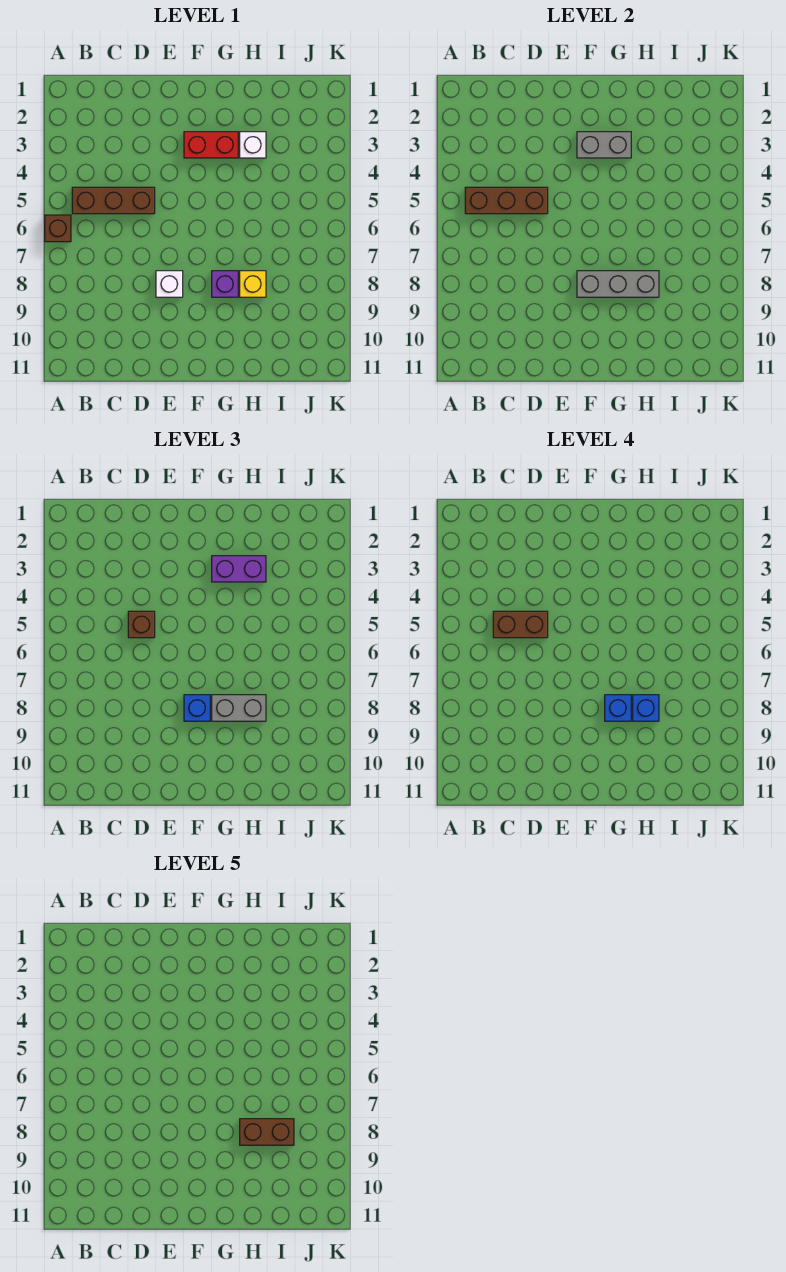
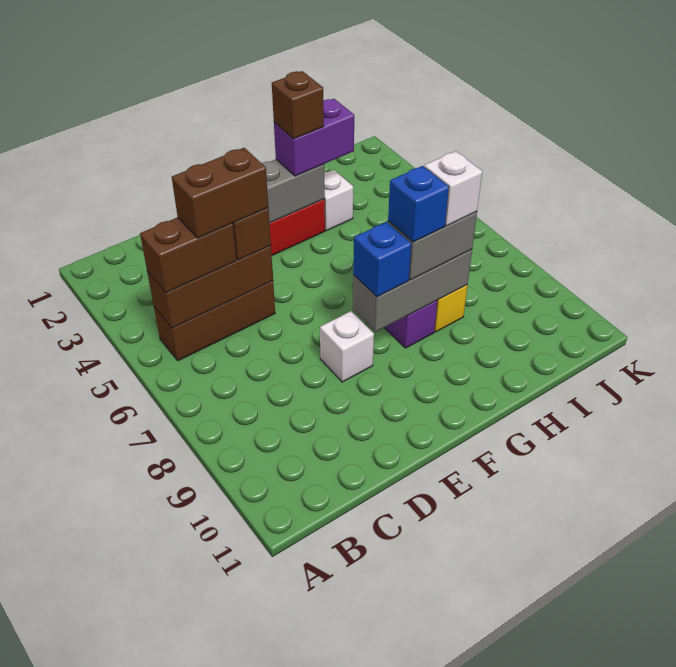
brown 1x1 brick [45,215,71,242] -> brown 1x1 brick moved to [272,71,324,139]
blue 1x1 brick [633,695,659,721] -> white 1x1 brick [424,151,482,226]
brown 1x2 brick [240,1119,294,1145] -> brown 1x2 brick moved to [140,217,236,293]

